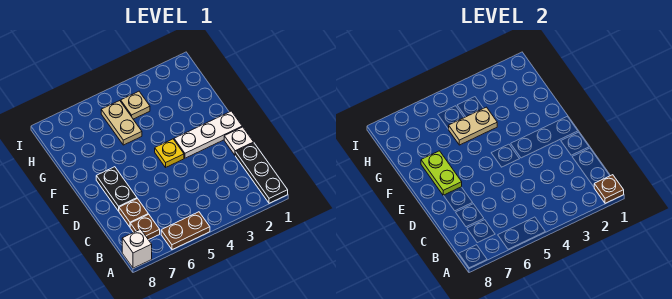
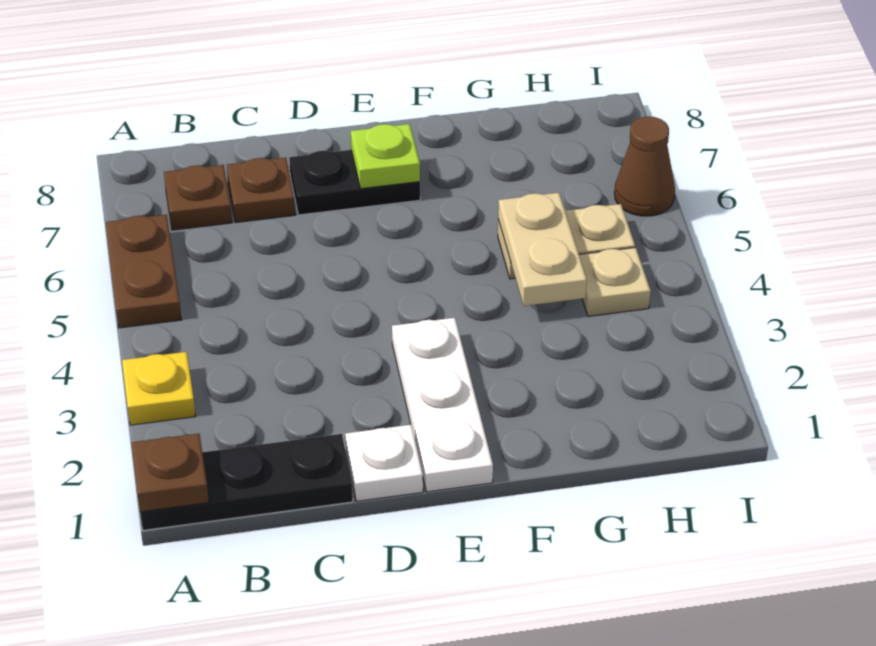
white 1x1 brick [122,229,152,268] -> none
yellow 1x1 plate [155,139,184,167] -> yellow 1x1 plate moved to [122,352,196,425]
lime 1x2 plate [421,151,462,195] -> lime 1x1 plate [351,124,420,189]
none -> brown 1x1 cone [614,116,675,216]

